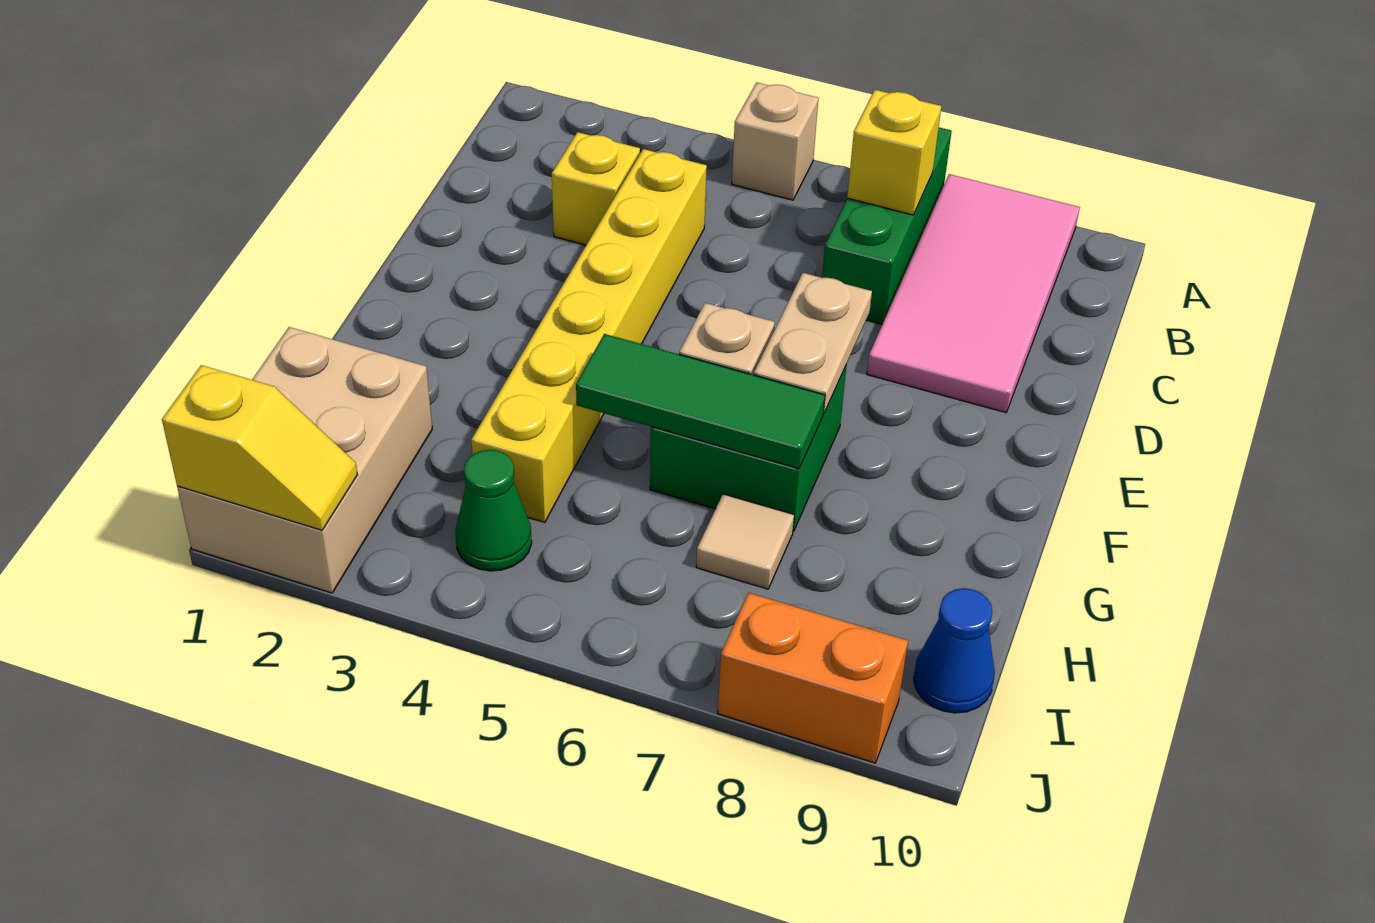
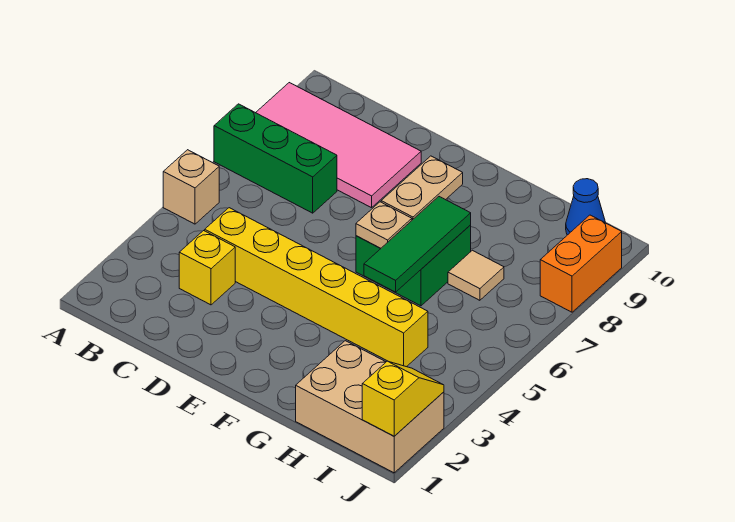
yellow 1x1 brick [847,90,941,215] -> none
tan 1x2 plate [754,273,872,413] -> tan 1x2 plate turned to [381,156,463,220]
green 1x1 cone [455,450,532,571] -> none

